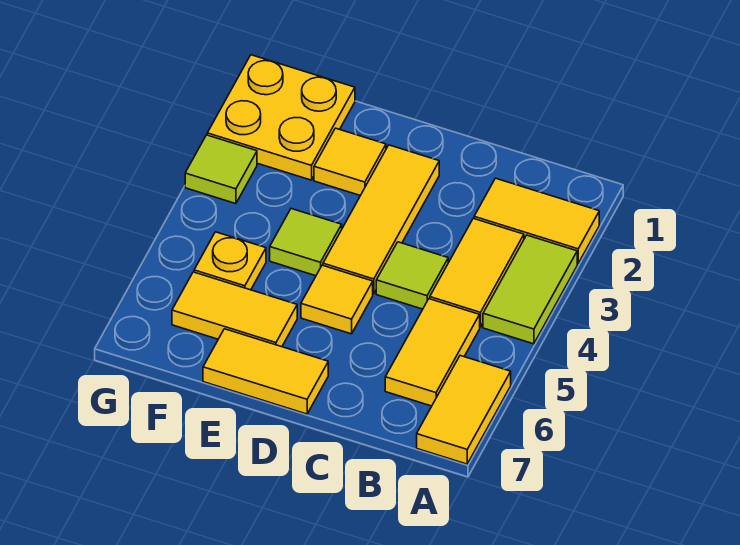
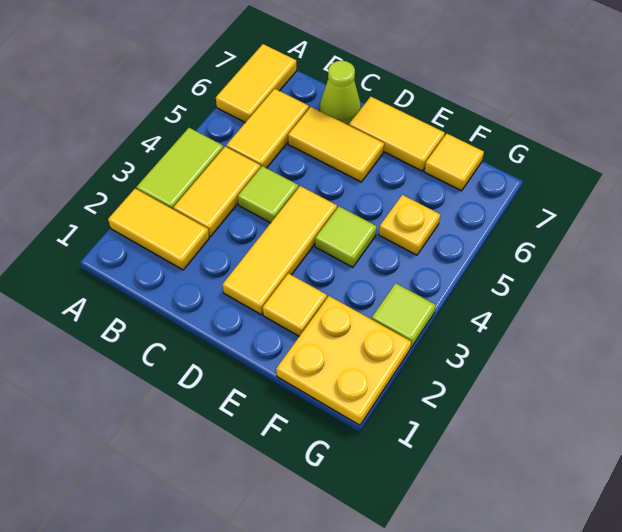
none -> lime 1x1 cone [320,61,361,125]
yellow 1x1 tile [301,265,373,334] -> yellow 1x1 tile moved to [424,134,484,191]
yellow 1x2 tile [172,272,297,347] -> yellow 1x2 tile moved to [288,107,384,182]

